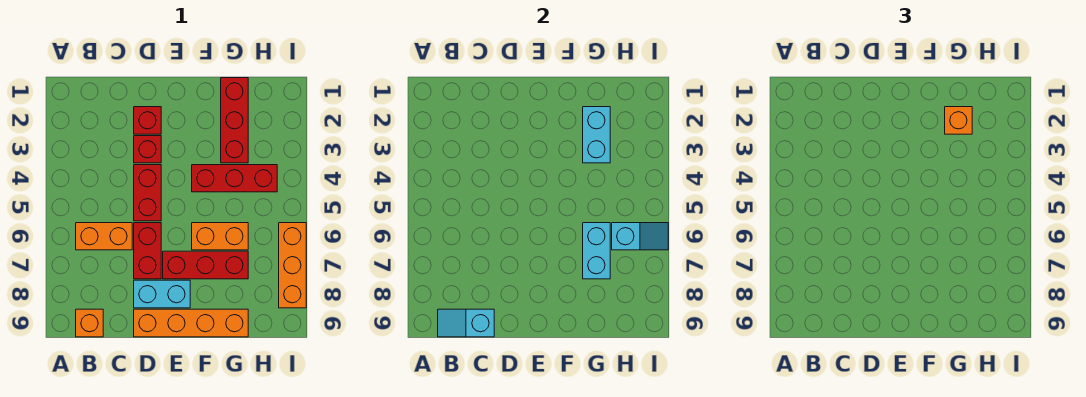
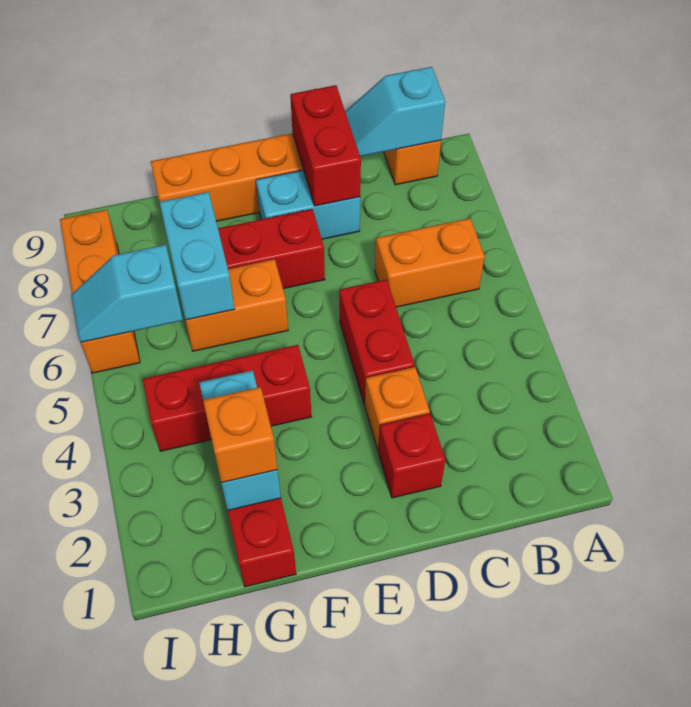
cyan 1x2 slope [438,309,494,337] -> cyan 1x2 slope turned to [345,67,445,156]
red 1x1 brick [134,136,161,163] -> orange 1x1 brick [365,367,430,450]
red 1x2 brick [134,223,161,279] -> red 1x2 brick moved to [290,85,361,206]

